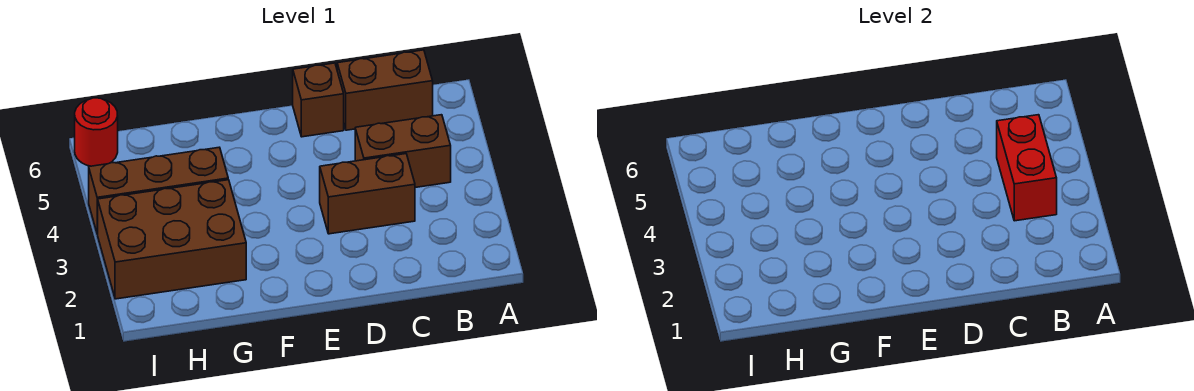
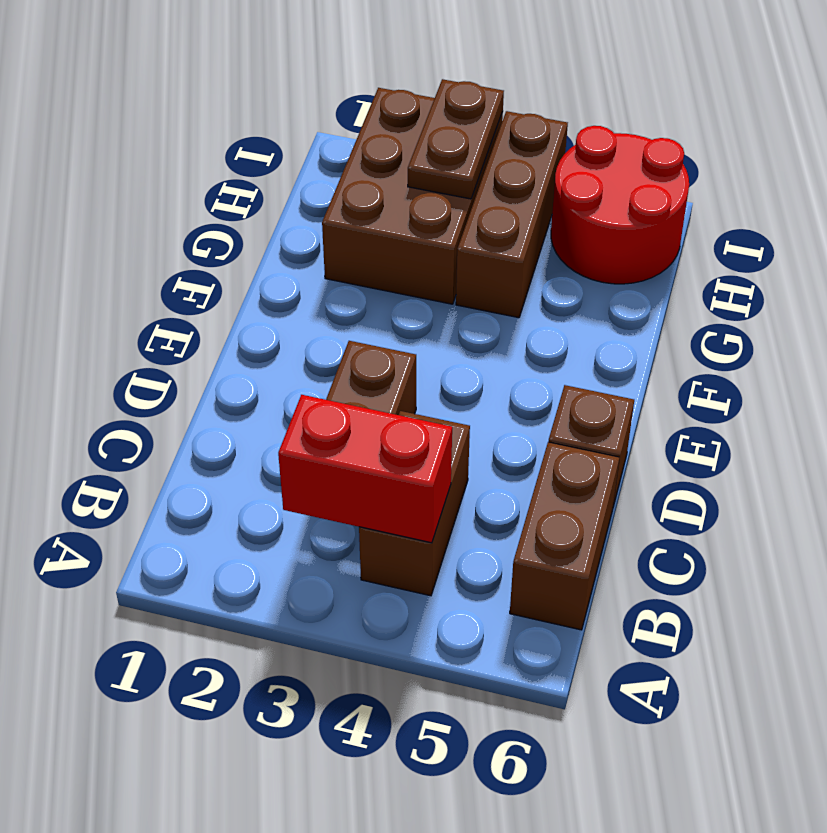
none -> brown 1x2 plate [408,79,504,199]
red 1x1 round brick [75,98,118,166] -> red 2x2 round brick [551,126,689,284]

